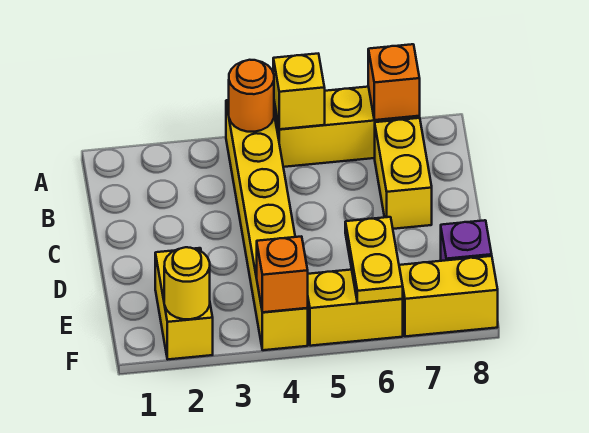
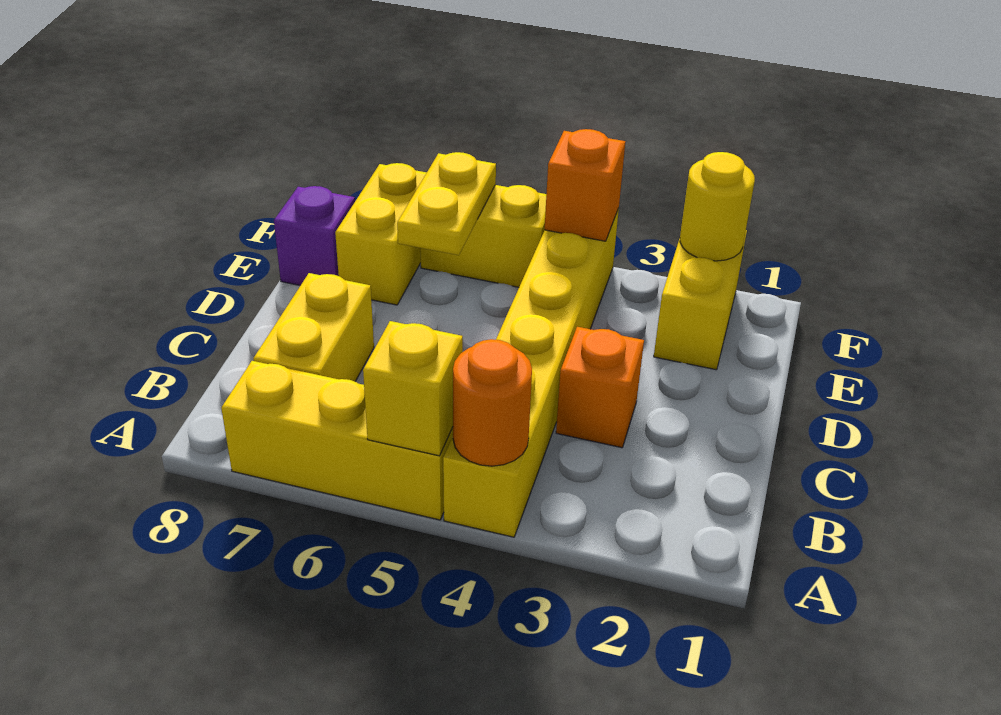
orange 1x1 brick [368,44,420,120] -> orange 1x1 brick moved to [556,327,644,448]
yellow 1x2 brick [399,256,498,336] -> yellow 1x2 brick turned to [335,163,427,305]

